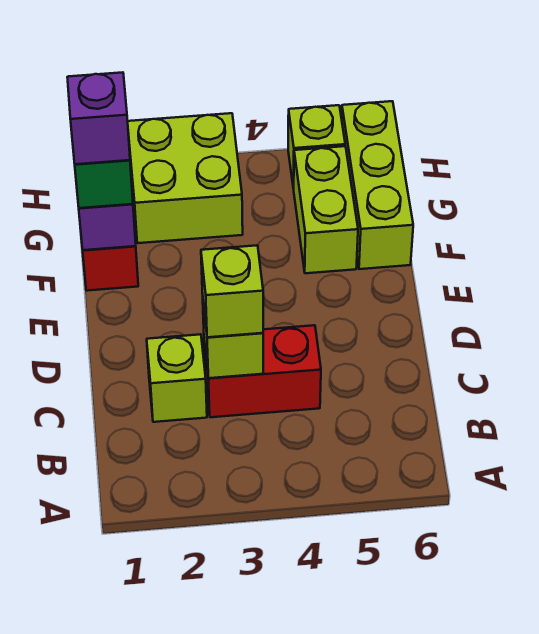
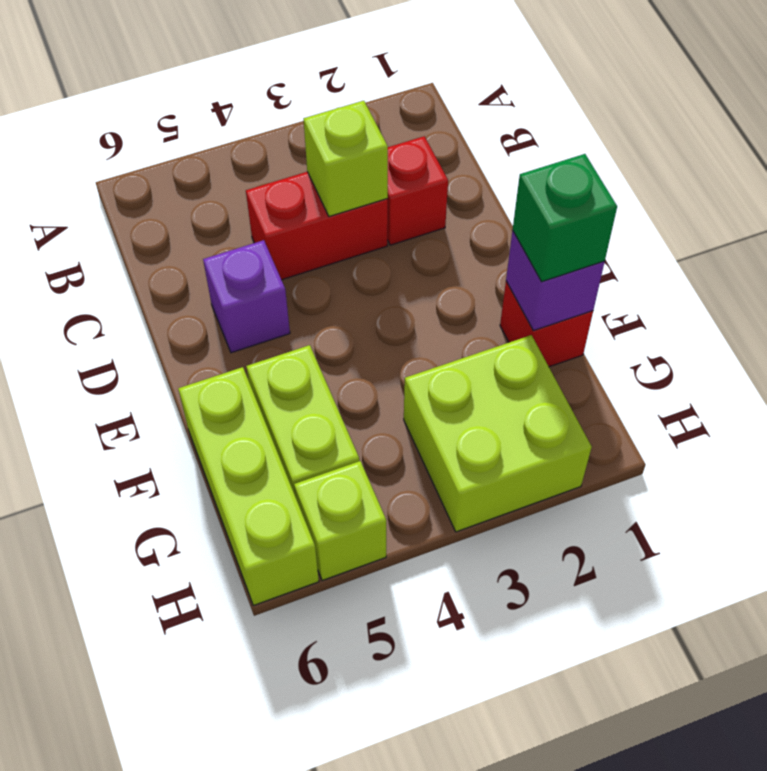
lime 1x1 brick [147,334,207,422] -> red 1x1 brick [387,136,448,245]
lime 1x1 brick [201,245,263,337] -> none
purple 1x1 brick [67,72,130,164] -> purple 1x1 brick moved to [203,240,290,353]

